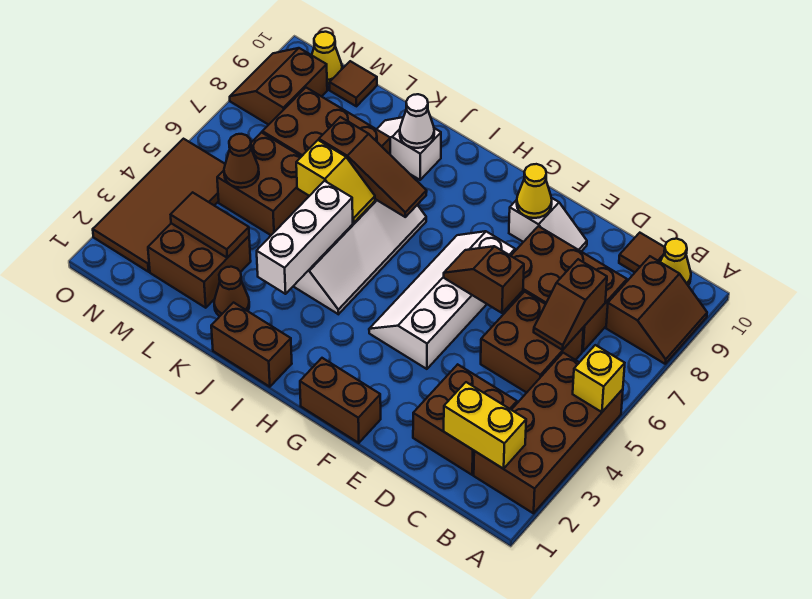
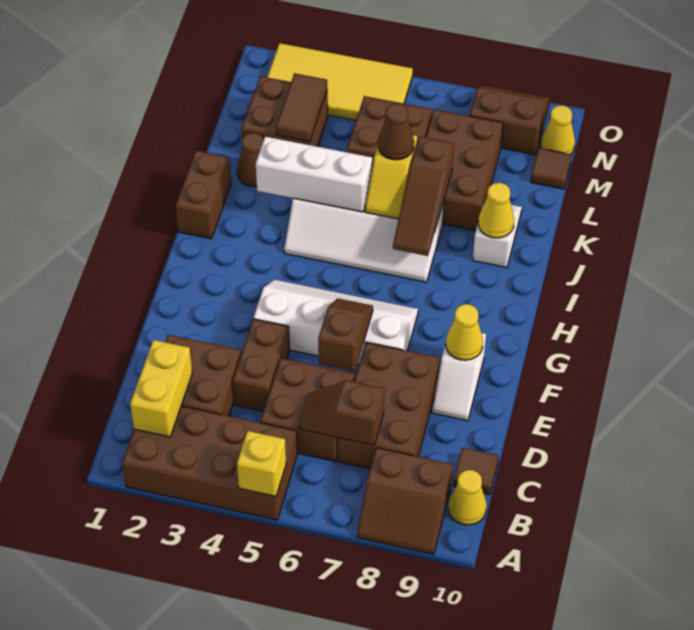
brown 1x2 brick [300,358,381,443] -> brown 1x2 brick moved to [233,319,290,411]
white 1x1 cone [400,94,434,148] -> yellow 1x1 cone [478,183,514,238]
brown 1x1 cone [224,134,259,188] -> brown 1x1 cone moved to [378,103,414,160]
brown 2x4 tile [93,139,225,272] -> yellow 2x4 tile [267,43,413,120]

